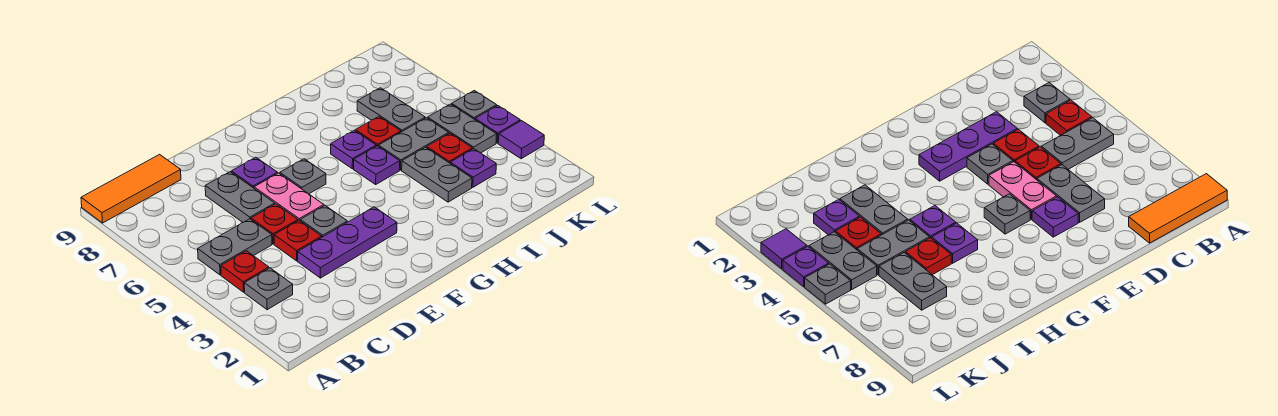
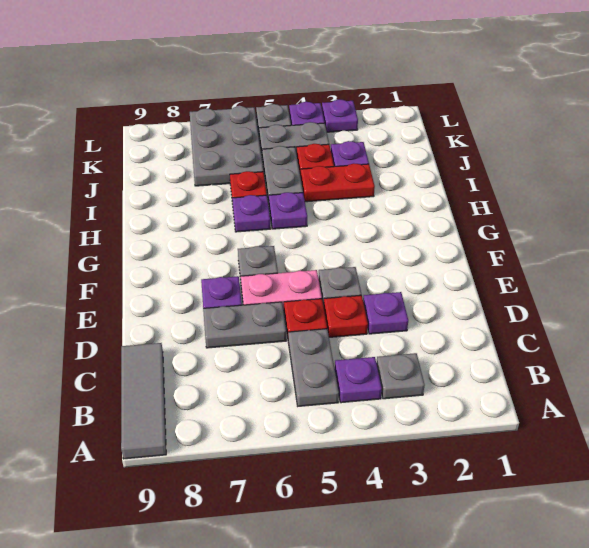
orange 1x3 tile [81,155,181,223] -> grey 1x3 tile [121,343,166,459]
red 1x1 plate [221,251,269,292] -> purple 1x1 plate [335,357,382,403]
purple 1x3 plate [298,207,397,278] -> purple 1x1 plate [363,292,408,334]
grey 1x2 plate [402,147,472,202] -> red 1x2 plate [301,163,375,202]
grey 1x2 plate [357,88,425,132] -> grey 2x3 plate [190,106,263,186]
purple 1x1 tile [498,121,544,159] -> purple 1x1 plate [322,99,358,132]

